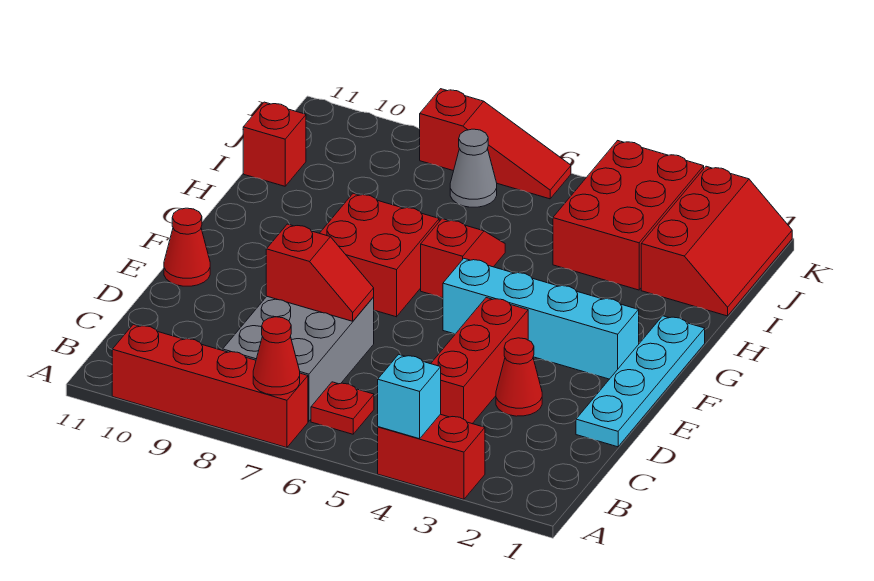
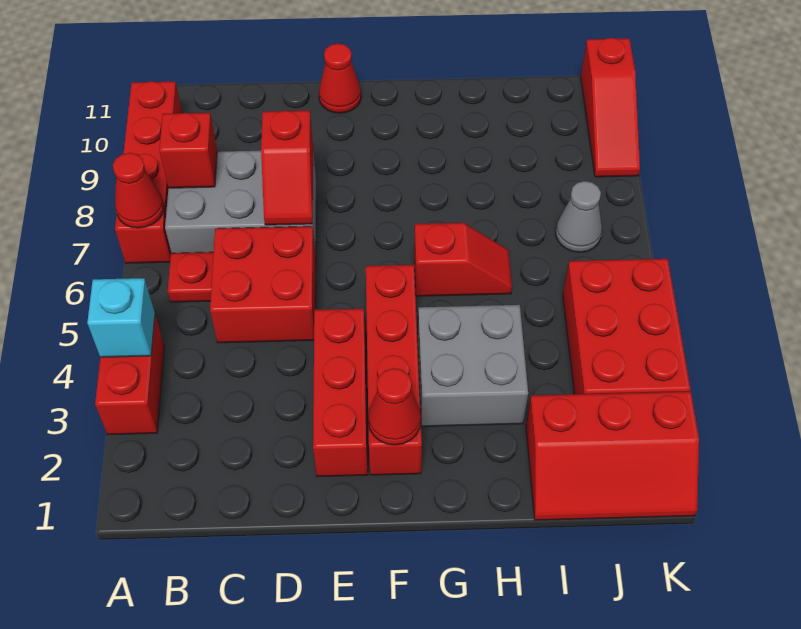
red 1x3 brick [431,298,528,424] -> red 1x3 brick turned to [313,309,368,476]
cyan 1x4 plate [576,316,705,447] -> none
red 1x1 cone [496,338,542,416] -> red 1x1 cone moved to [368,368,421,445]
cyan 1x4 brick [443,259,639,379] -> red 1x4 brick [366,265,422,475]
red 2x2 brick [320,193,439,317] -> red 2x2 brick moved to [210,226,316,343]
none -> grey 2x2 brick [418,305,528,426]
red 2x3 brick [553,141,704,290] -> red 2x3 brick turned to [563,259,690,394]
red 1x1 brick [243,102,306,186] -> red 1x1 brick moved to [159,113,217,188]
red 1x3 slope [420,89,571,199] -> red 1x3 slope moved to [581,38,640,177]

